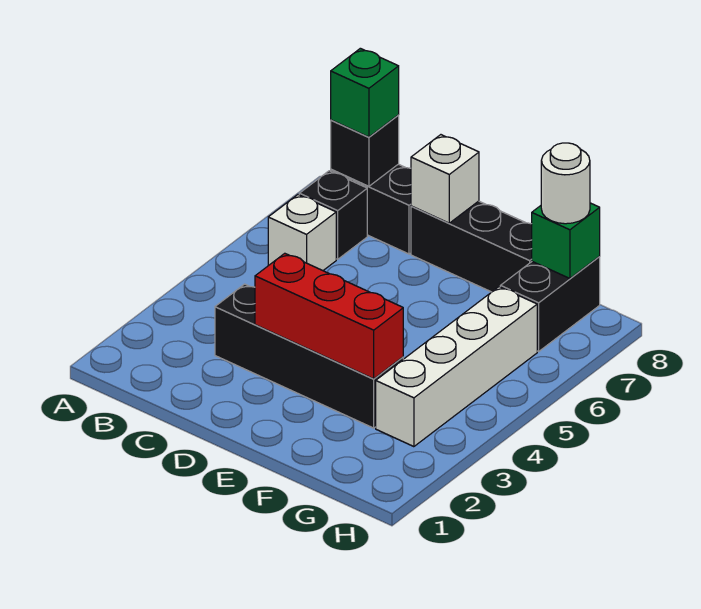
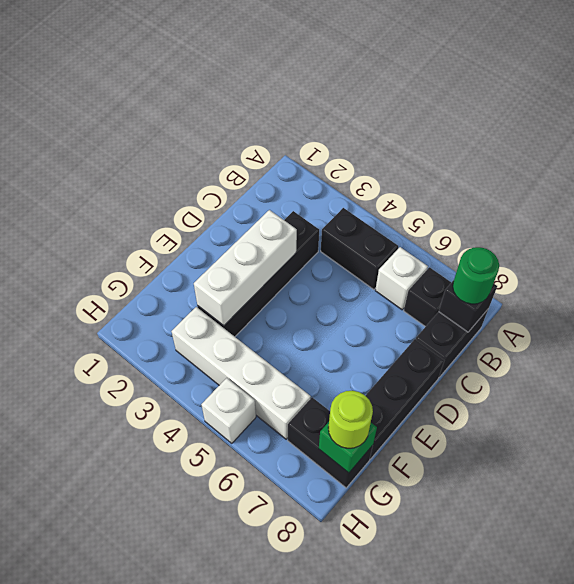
none -> black 1x2 brick [321,208,398,290]
green 1x1 brick [331,48,399,137] -> green 1x1 round brick [453,247,499,304]
red 1x3 brick [255,253,403,379] -> white 1x3 brick [194,210,297,326]
white 1x1 brick [411,135,479,223] -> white 1x1 brick moved to [201,378,256,443]
white 1x1 round brick [541,143,590,224] -> lime 1x1 round brick [328,391,373,448]

